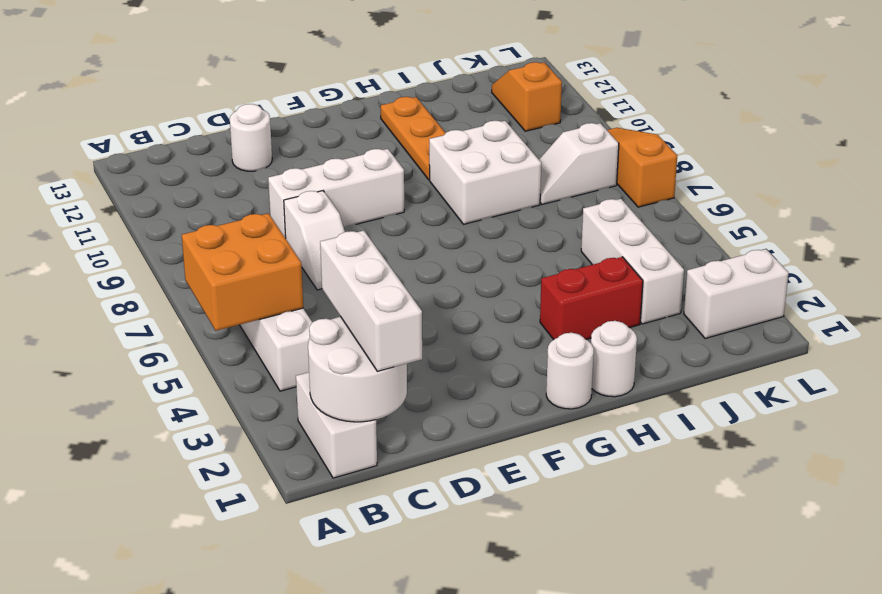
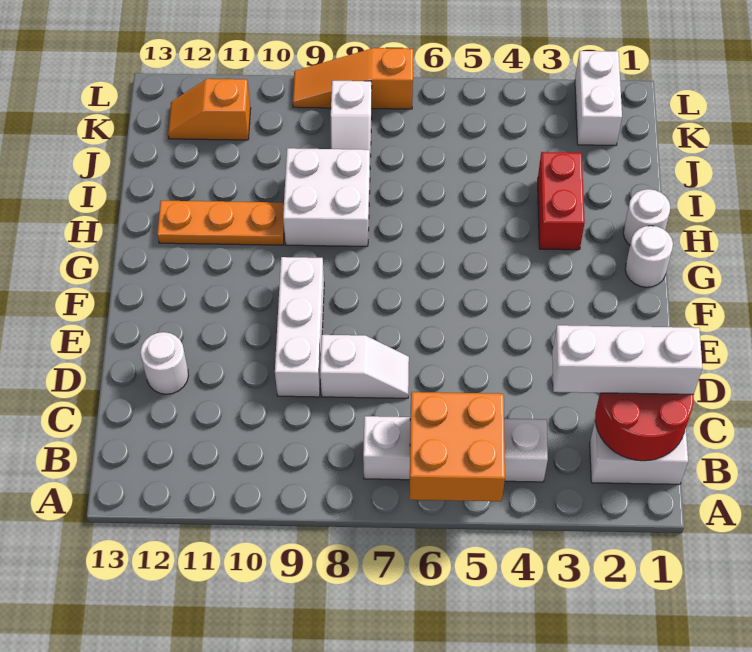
white 2x2 round brick [308,317,407,422] -> red 2x2 round brick [595,393,694,461]
white 1x3 brick [581,199,684,324] -> none

